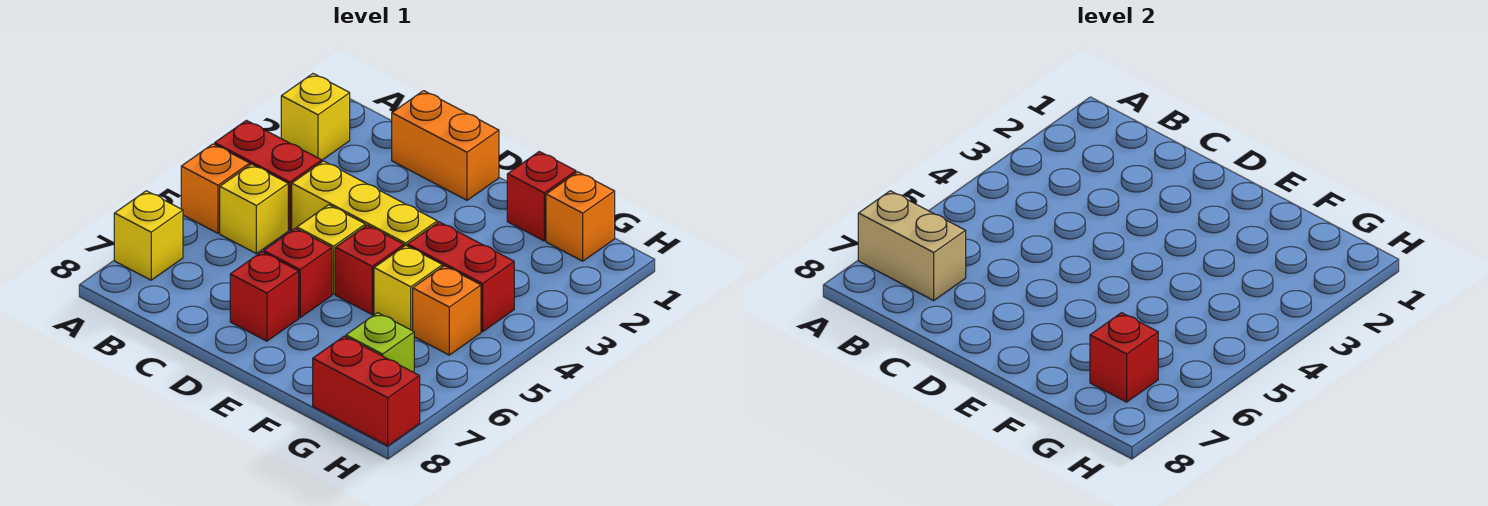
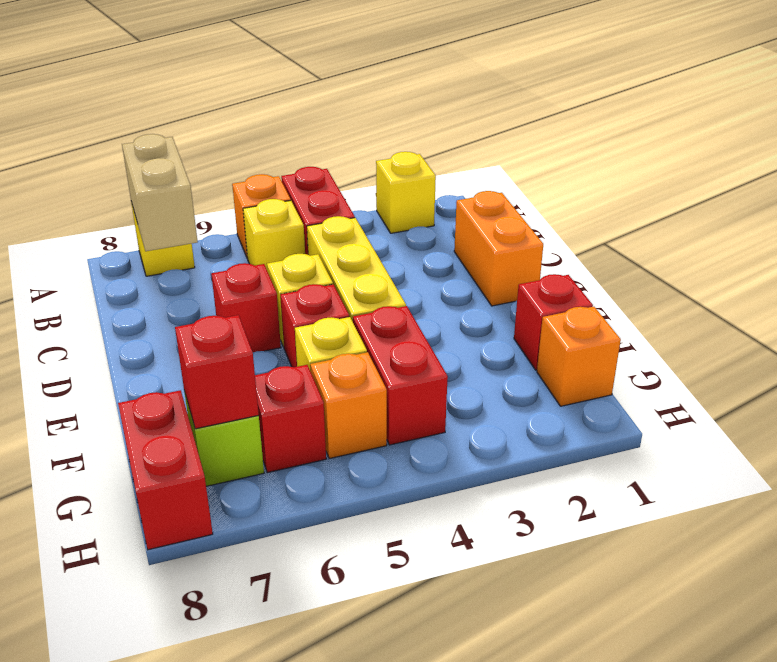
red 1x1 brick [230,252,299,341] -> red 1x1 brick moved to [255,365,326,473]

